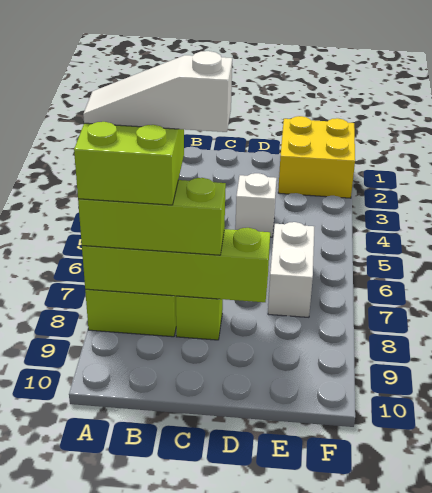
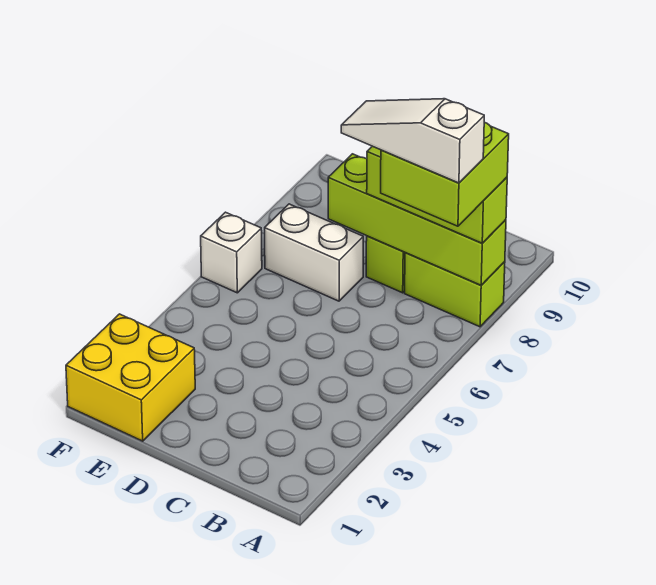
white 1x3 slope [83,51,232,132] -> white 1x3 slope turned to [341,99,484,183]
white 1x1 brick [235,173,277,237] -> white 1x1 brick moved to [201,212,262,293]
white 1x2 brick [268,222,314,317] -> white 1x2 brick turned to [265,204,363,301]

